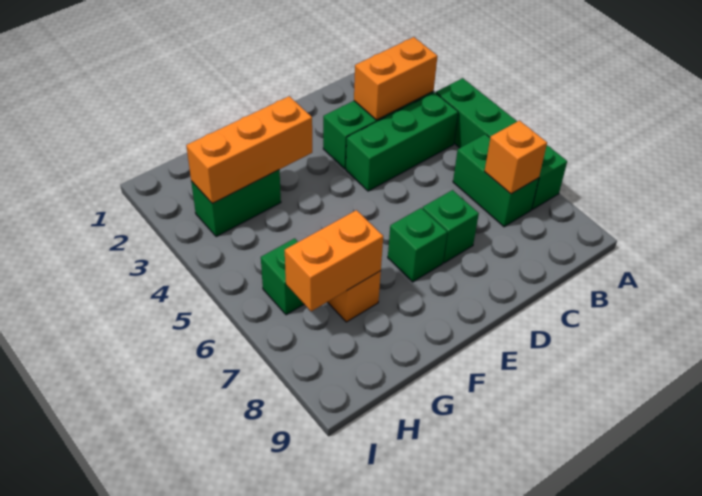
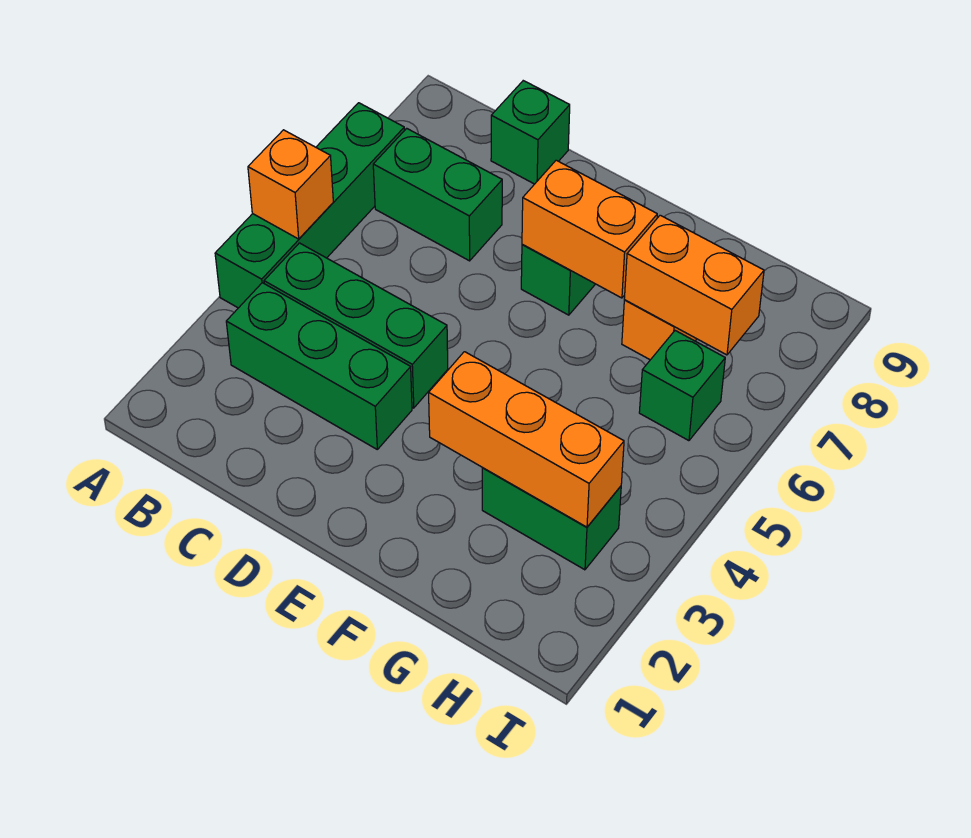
orange 1x2 brick [354,37,437,120] -> orange 1x2 brick moved to [522,160,657,298]
green 1x2 brick [453,134,539,227] -> green 1x2 brick turned to [373,128,502,261]
orange 1x1 brick [484,121,547,194] -> orange 1x1 brick moved to [248,130,333,239]
green 1x1 brick [423,190,479,263] -> green 1x1 brick moved to [491,81,570,184]

